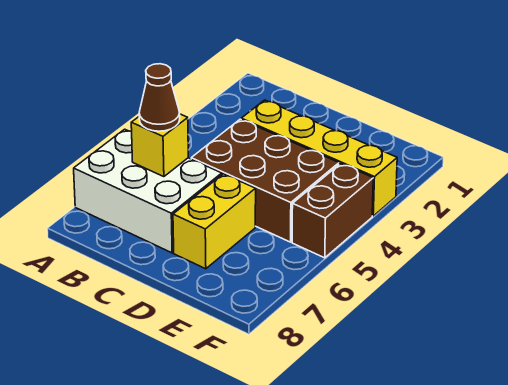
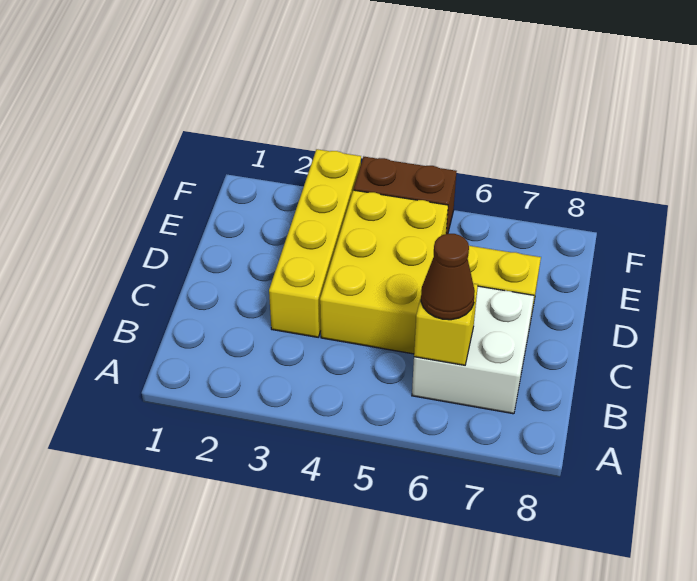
white 2x3 brick [74,129,222,253] -> white 2x2 brick [412,286,534,414]
brown 2x3 brick [191,119,339,242] -> yellow 2x3 brick [320,190,448,354]

